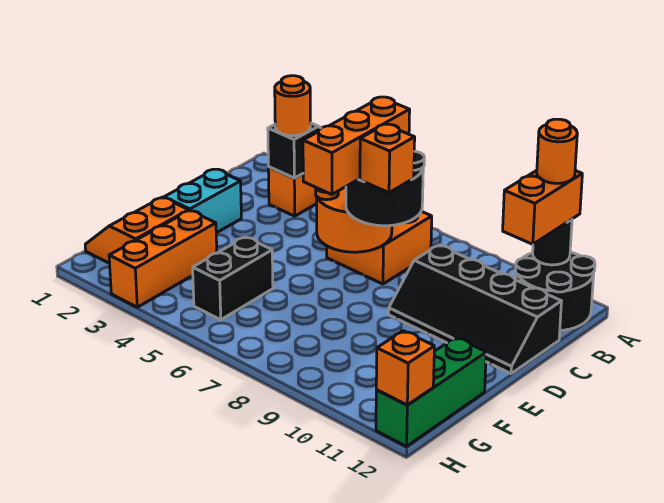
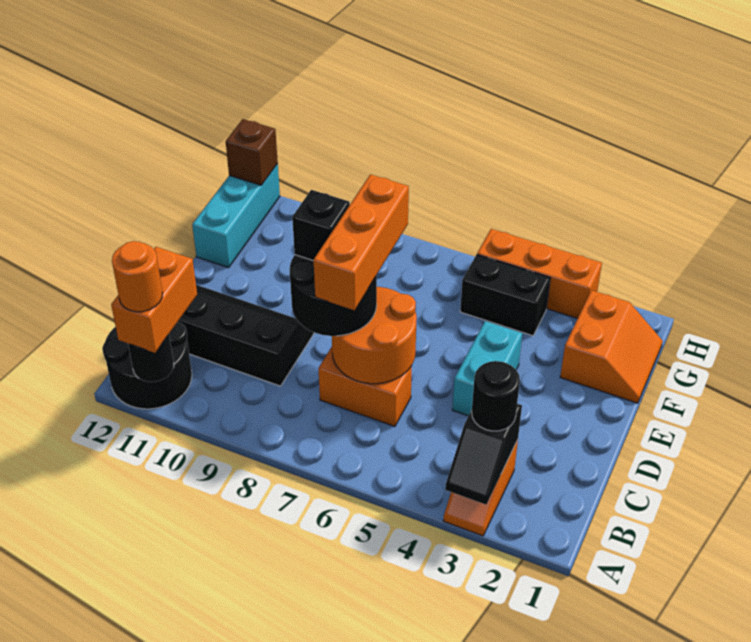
orange 1x1 round brick [275,76,310,136] -> black 1x1 round brick [472,361,520,431]
orange 2x2 brick [327,211,432,284] -> orange 1x2 brick [318,347,412,426]
cyan 1x2 brick [164,169,241,233] -> cyan 1x2 brick moved to [452,321,522,416]
orange 1x1 brick [360,124,415,193] -> black 1x1 brick [292,190,350,261]
orange 1x3 brick [109,211,217,307] -> orange 1x3 brick turned to [477,229,602,318]
black 1x2 brick [193,237,273,320] -> black 1x2 brick turned to [460,255,550,336]
green 1x3 brick [376,337,486,446] -> cyan 1x3 brick [192,164,280,268]
orange 1x1 brick [376,331,434,405] -> brown 1x1 brick [226,119,278,185]

